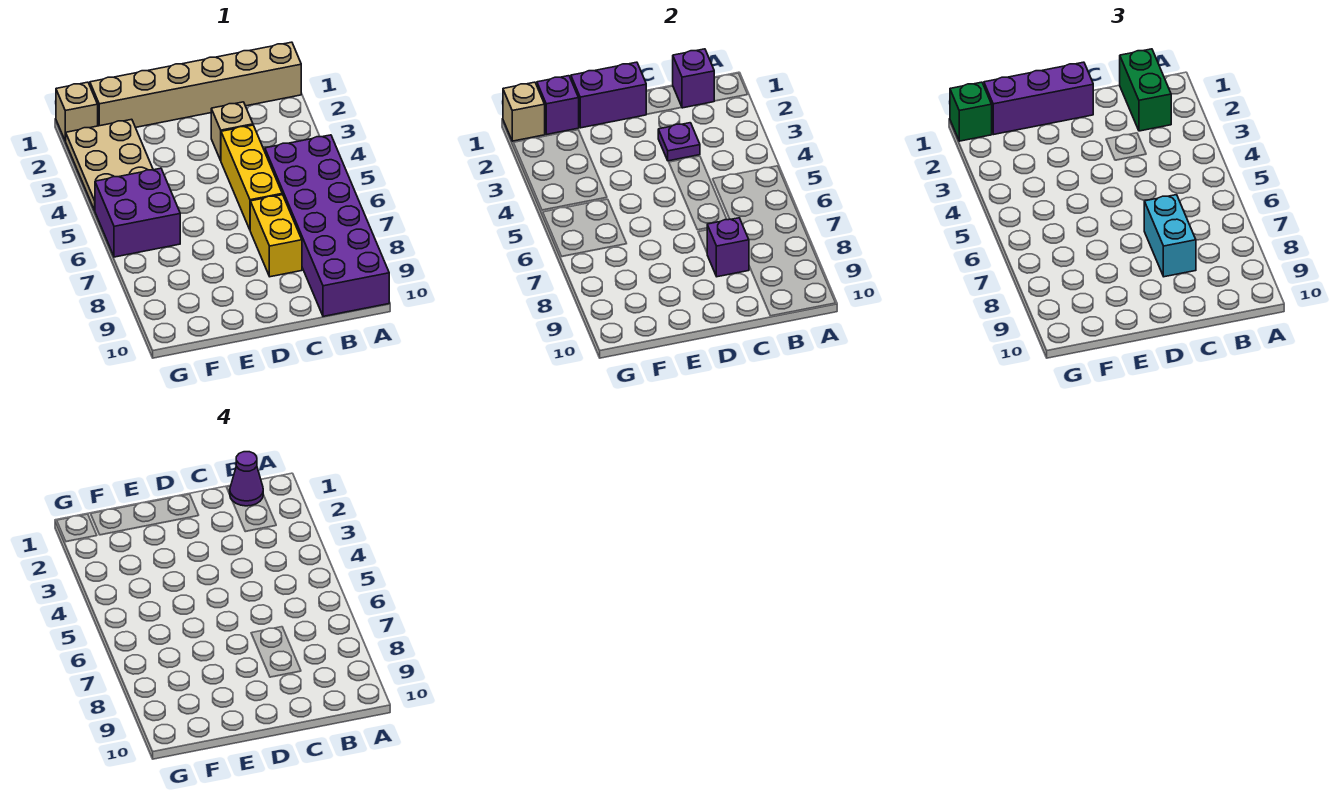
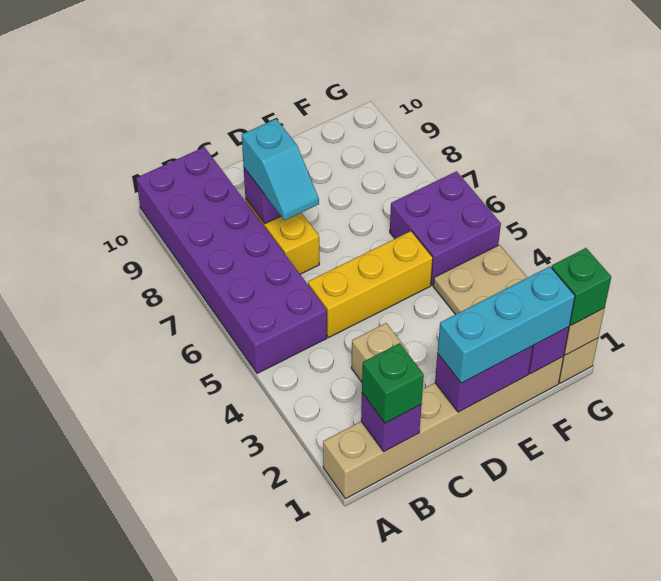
green 1x2 brick [1120,49,1171,131] -> green 1x1 brick [362,343,424,423]
purple 1x1 cone [230,452,263,506] -> none
purple 1x1 plate [658,123,700,161] -> none
yellow 1x3 brick [221,125,282,229] -> yellow 1x3 brick turned to [308,231,433,337]
cyan 1x2 brick [1144,195,1196,277] -> cyan 1x2 slope [242,119,319,221]
purple 1x3 brick [984,62,1093,135] -> cyan 1x3 brick [437,266,575,383]

